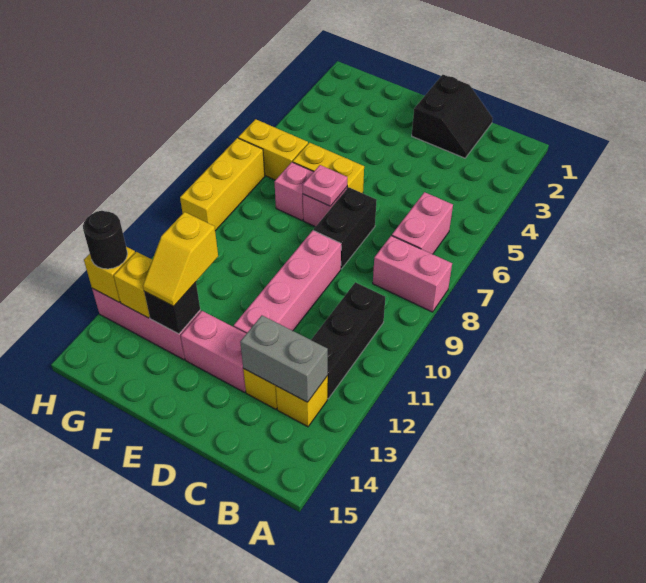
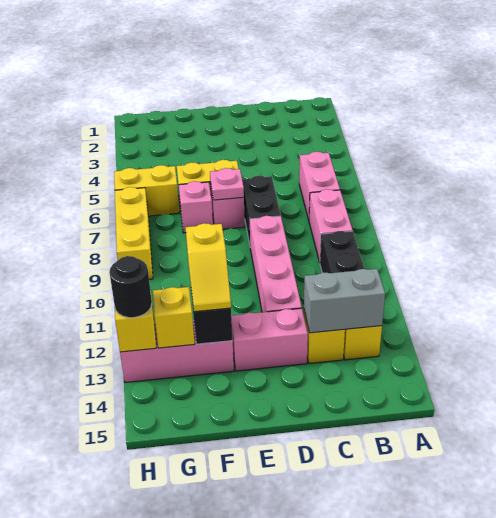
pink 1x2 brick [373,236,452,312] -> pink 1x2 brick turned to [309,189,353,262]
black 2x2 slope [412,75,493,158] -> none

